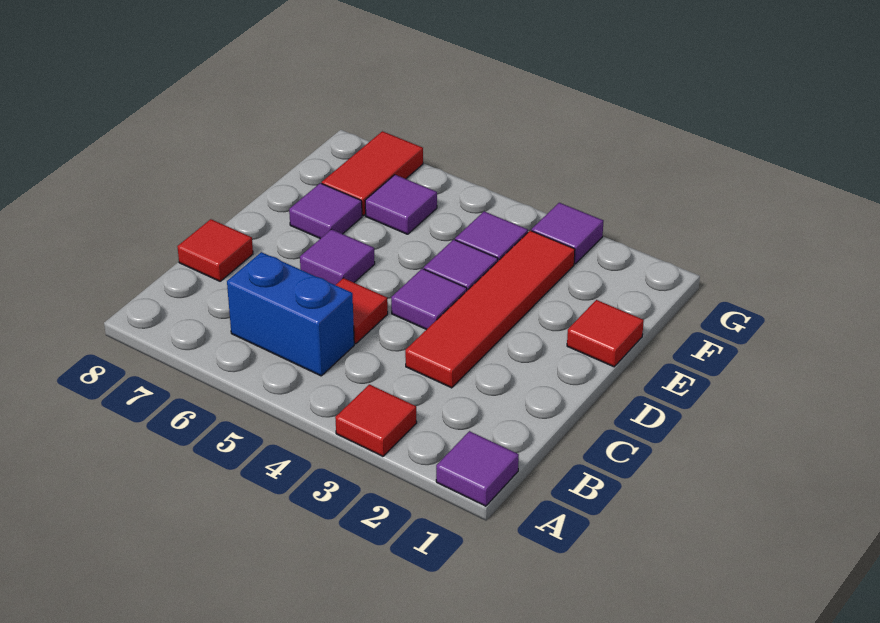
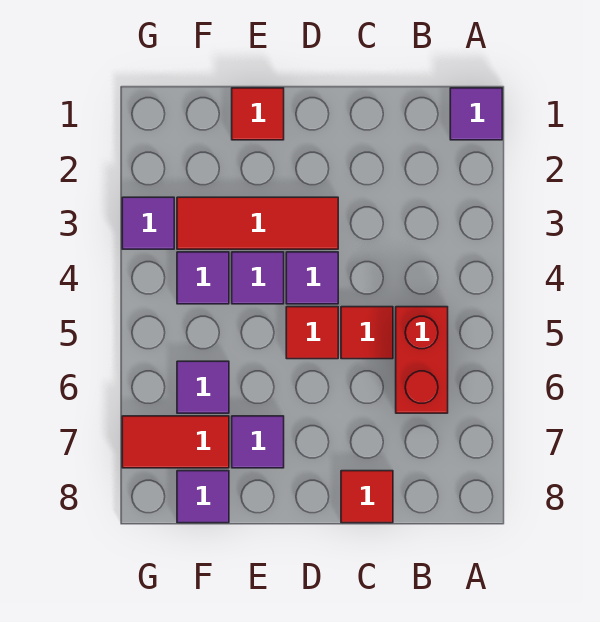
red 1x1 tile [335,384,417,456] -> red 1x1 tile moved to [286,307,338,359]
blue 1x2 brick [227,252,354,376] -> red 1x2 brick [396,307,448,413]
red 1x4 tile [405,230,575,388] -> red 1x3 tile [177,197,338,249]
purple 1x1 tile [300,229,375,285] -> purple 1x1 tile moved to [177,471,229,523]

